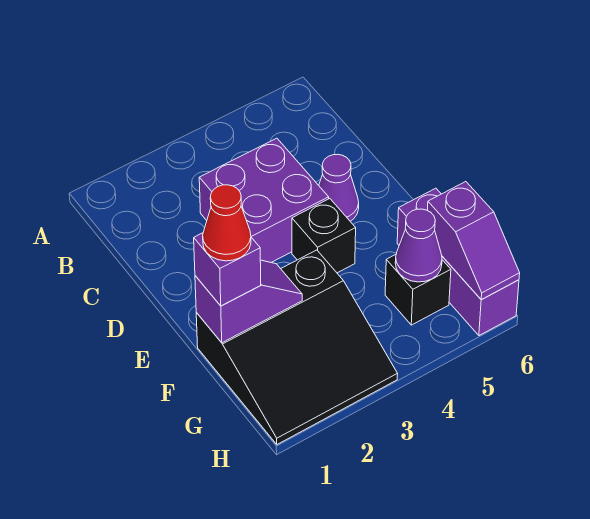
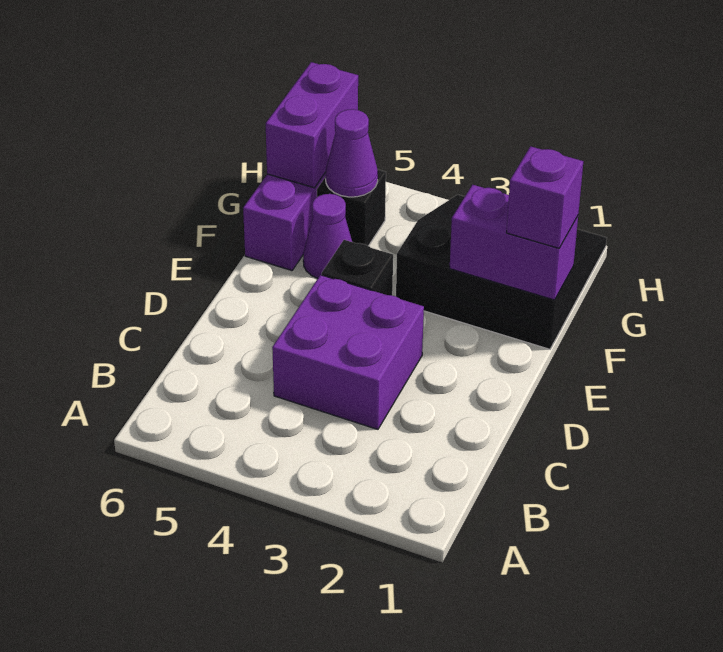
purple 1x1 cone [319,154,359,221] -> purple 1x1 cone moved to [303,194,352,278]
purple 1x2 slope [195,260,302,343] -> purple 1x2 brick [450,185,578,300]
red 1x1 cone [203,185,251,261] -> none
purple 1x2 slope [427,182,520,300] -> purple 1x2 brick [266,62,358,188]

